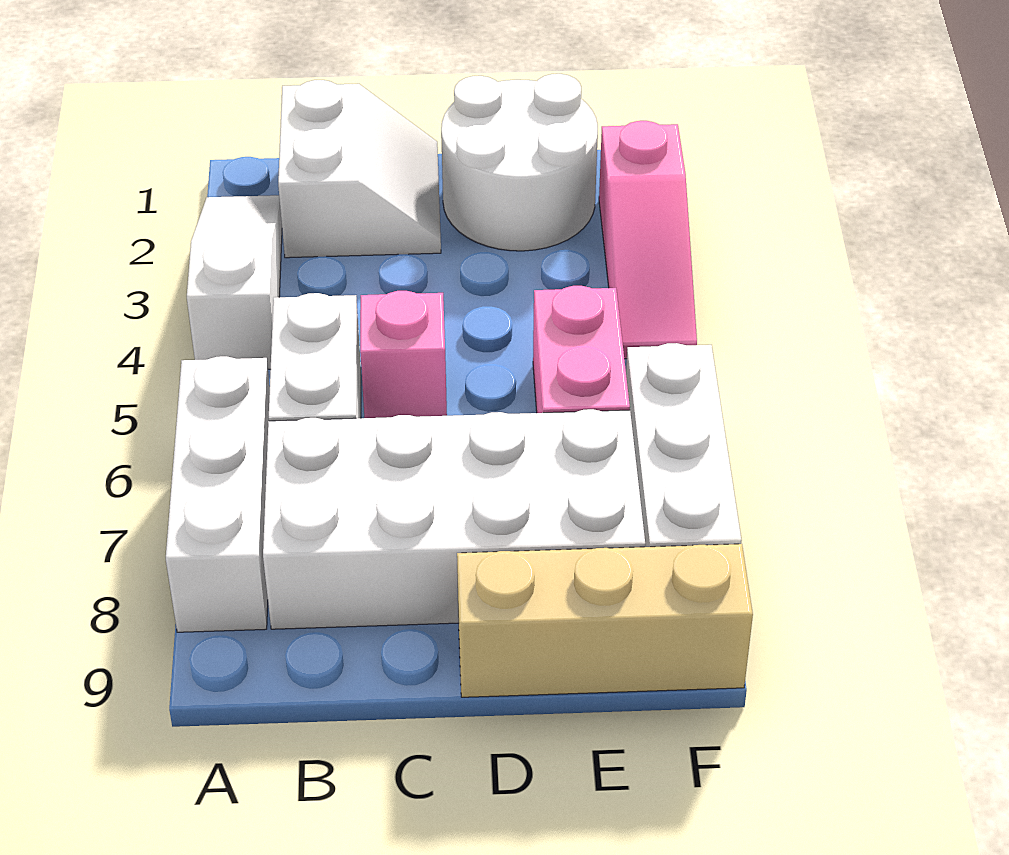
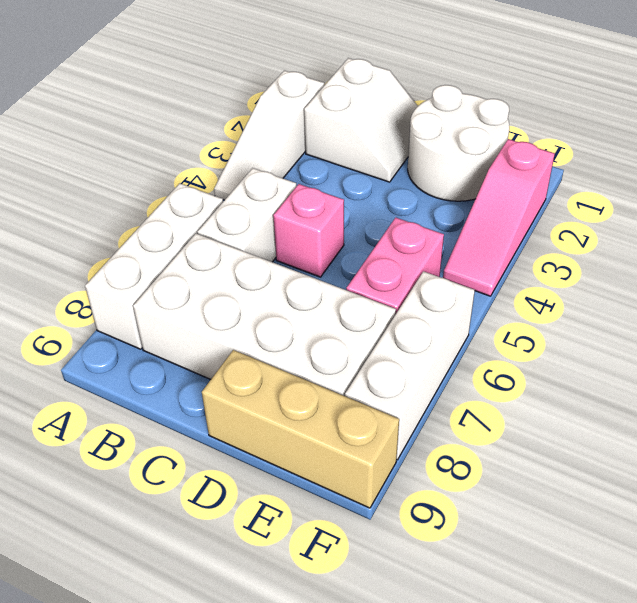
white 1x3 slope [187,195,282,369] -> white 1x3 slope turned to [214,70,324,200]

